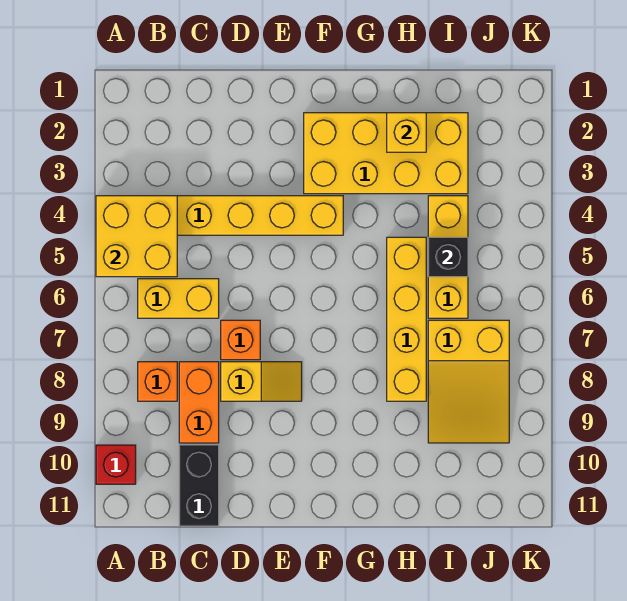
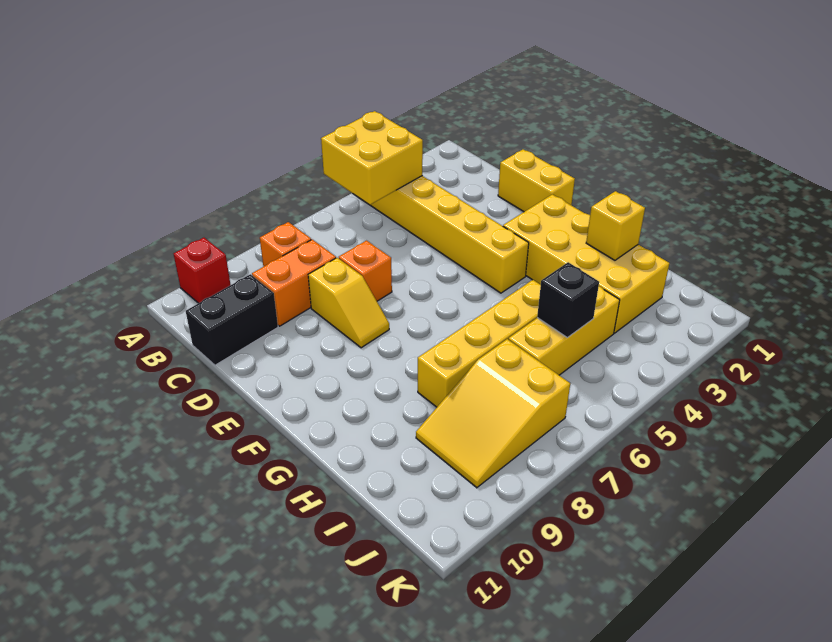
yellow 1x2 brick [138,279,219,318] -> yellow 1x2 brick moved to [498,149,575,212]

